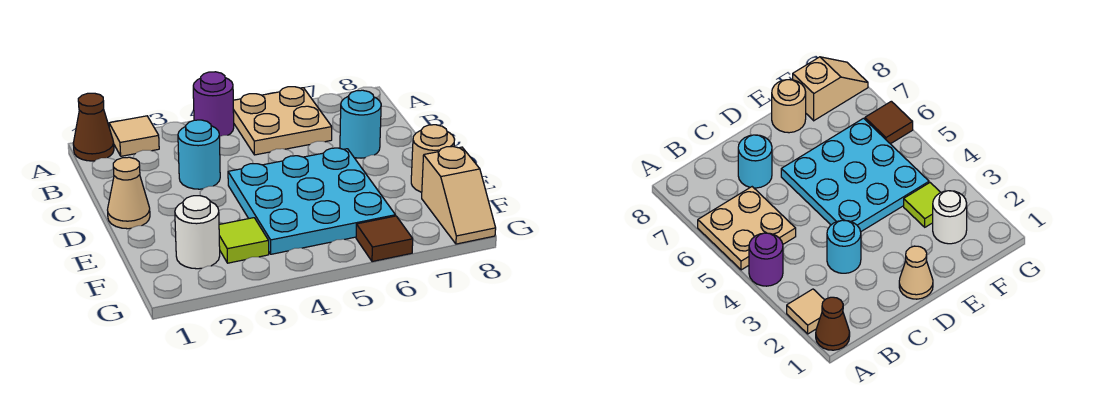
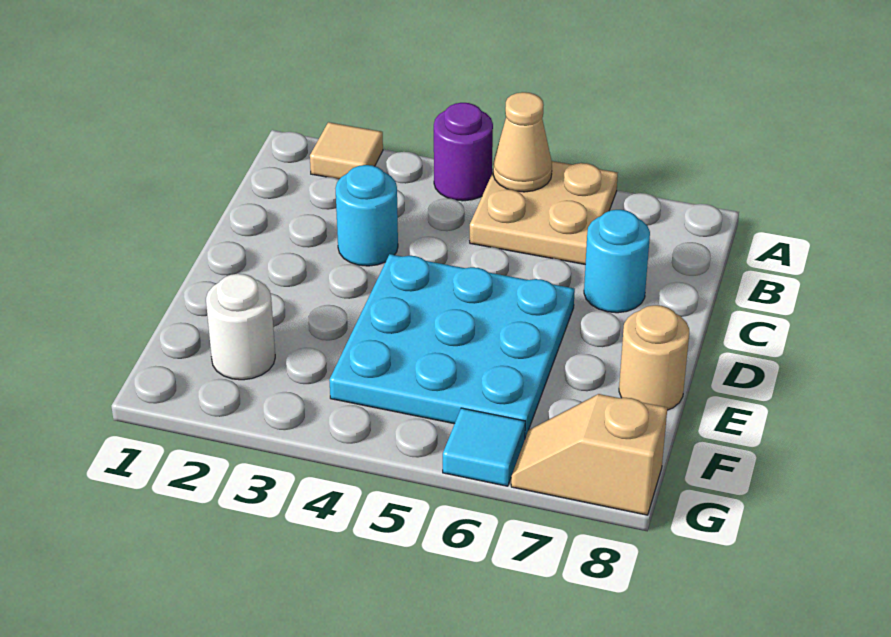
brown 1x1 cone [73,93,114,161] -> none
tan 1x1 cone [108,157,150,229] -> tan 1x1 cone moved to [493,92,552,192]
lime 1x1 tile [219,218,269,263] -> none
tan 1x2 slope [422,147,496,244] -> tan 1x2 slope turned to [511,394,667,515]
brown 1x1 tile [356,216,413,262] -> cyan 1x1 tile [443,408,525,486]

